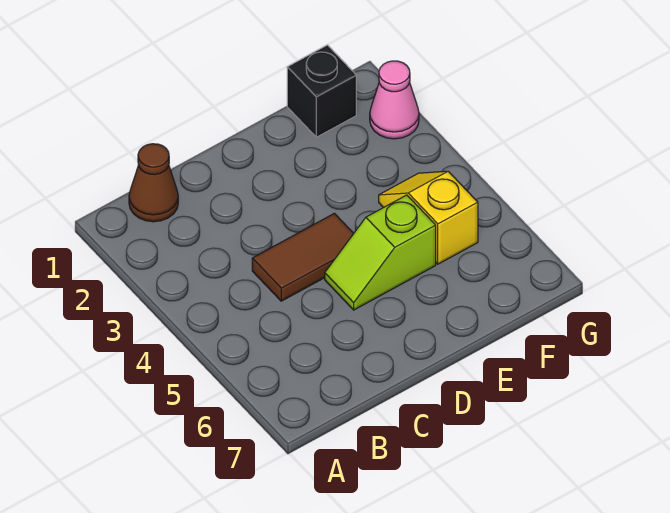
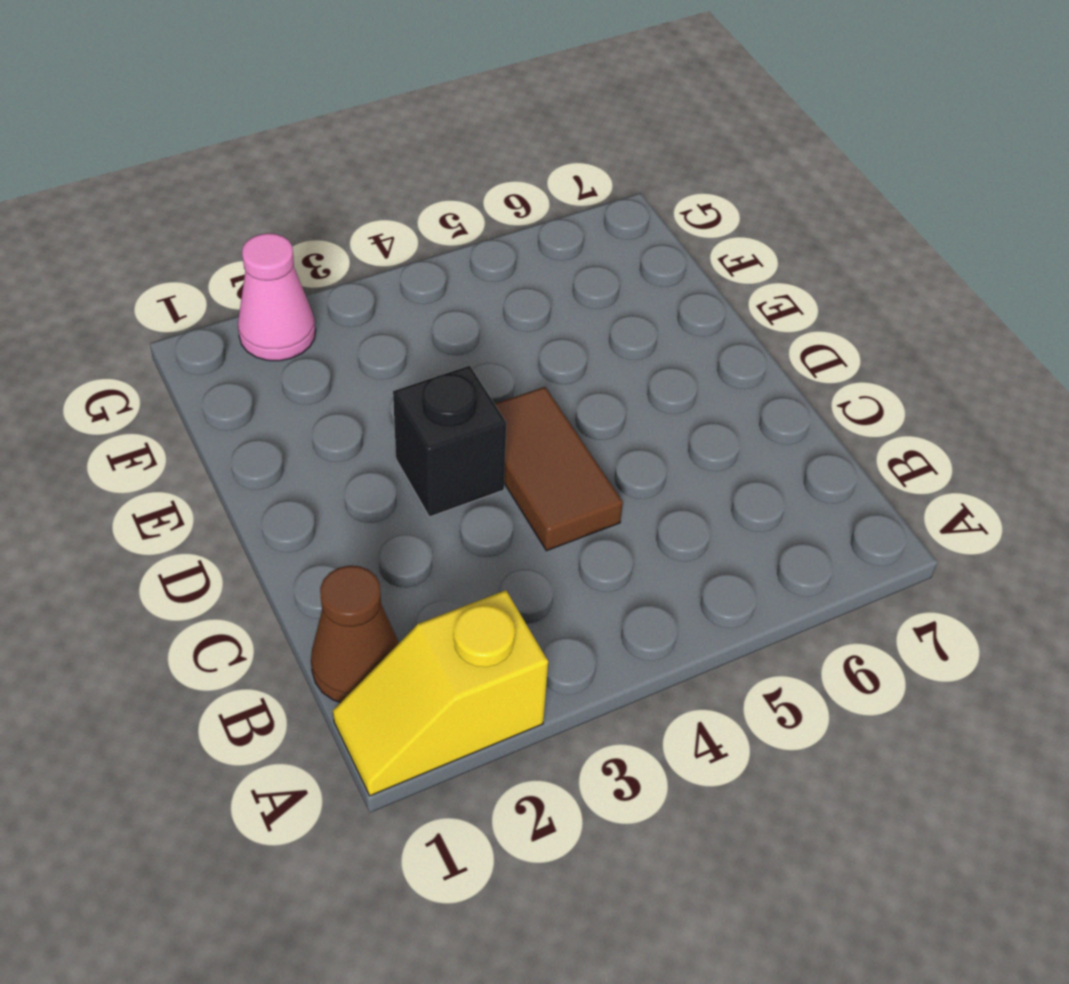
lime 1x2 slope [325,195,436,310] -> none
black 1x1 brick [287,45,356,137] -> black 1x1 brick moved to [393,366,506,517]
yellow 1x2 slope [379,171,478,264] -> yellow 1x2 slope moved to [333,590,548,796]

